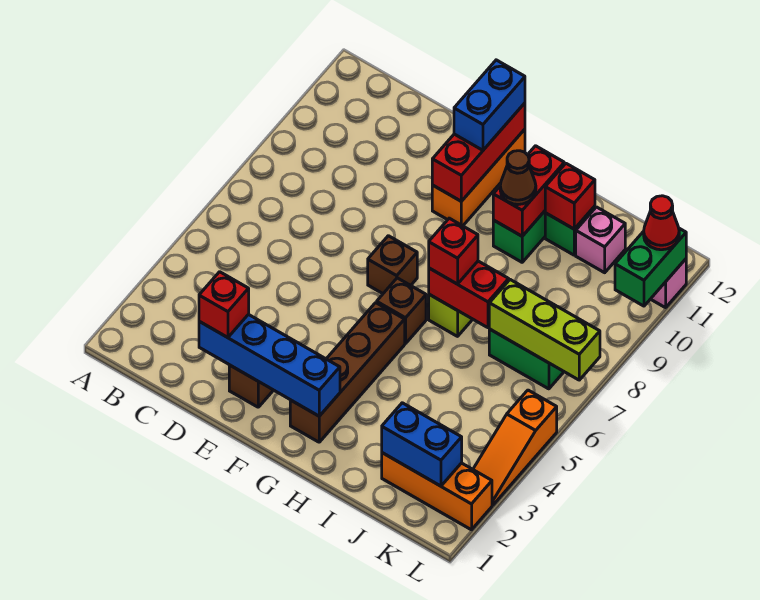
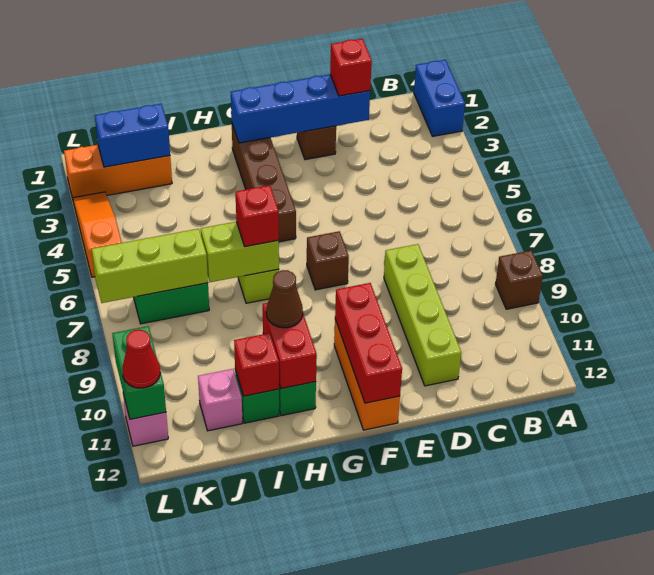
none -> lime 1x4 brick [384,244,461,386]
blue 1x2 brick [454,60,525,150] -> blue 1x2 brick moved to [414,60,465,136]
brown 1x1 brick [377,278,426,344] -> brown 1x1 brick moved to [496,251,543,309]
red 1x2 brick [429,261,509,328] -> lime 1x2 brick [201,222,279,282]

